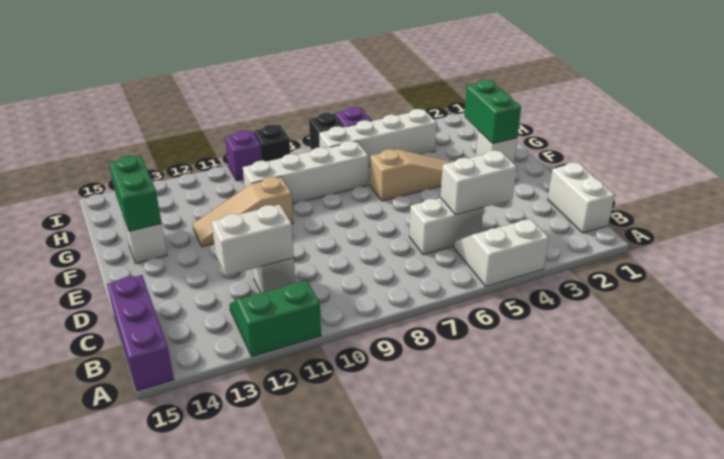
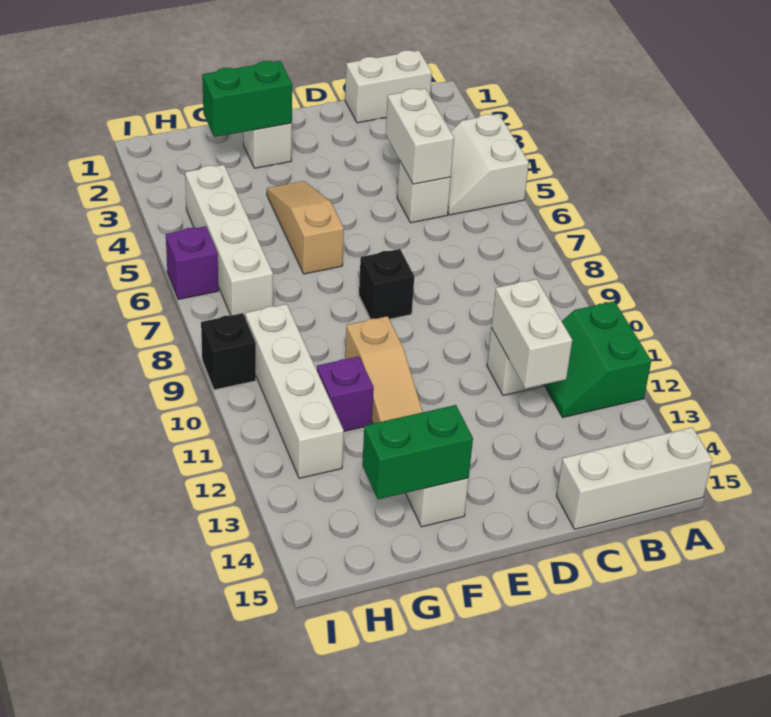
purple 1x3 brick [107,275,174,391] -> white 1x3 brick [557,427,712,529]
white 1x2 brick [409,198,483,255] -> white 1x1 brick [397,160,451,223]
white 1x4 brick [243,141,368,204] -> white 1x4 brick moved to [245,304,344,478]
black 1x1 brick [309,113,345,150] -> black 1x1 brick moved to [359,249,414,319]
purple 1x1 brick [225,131,262,181] -> purple 1x1 brick moved to [317,357,374,431]

